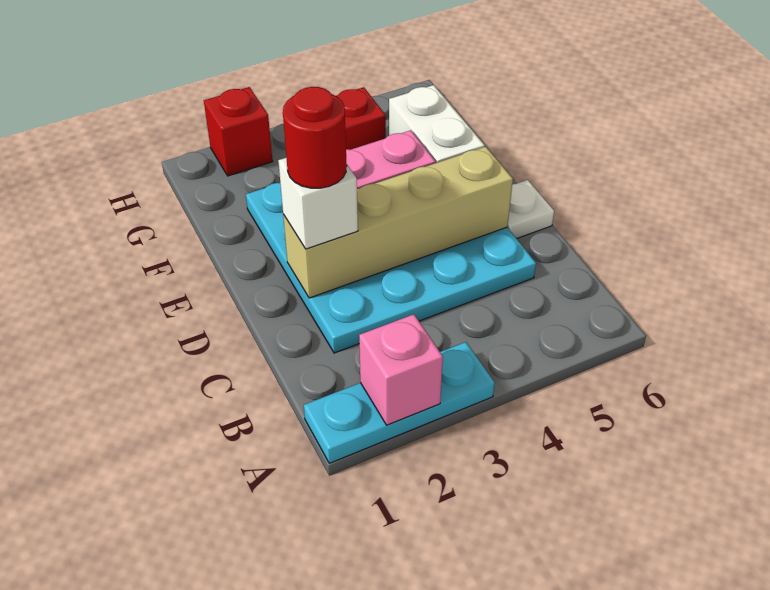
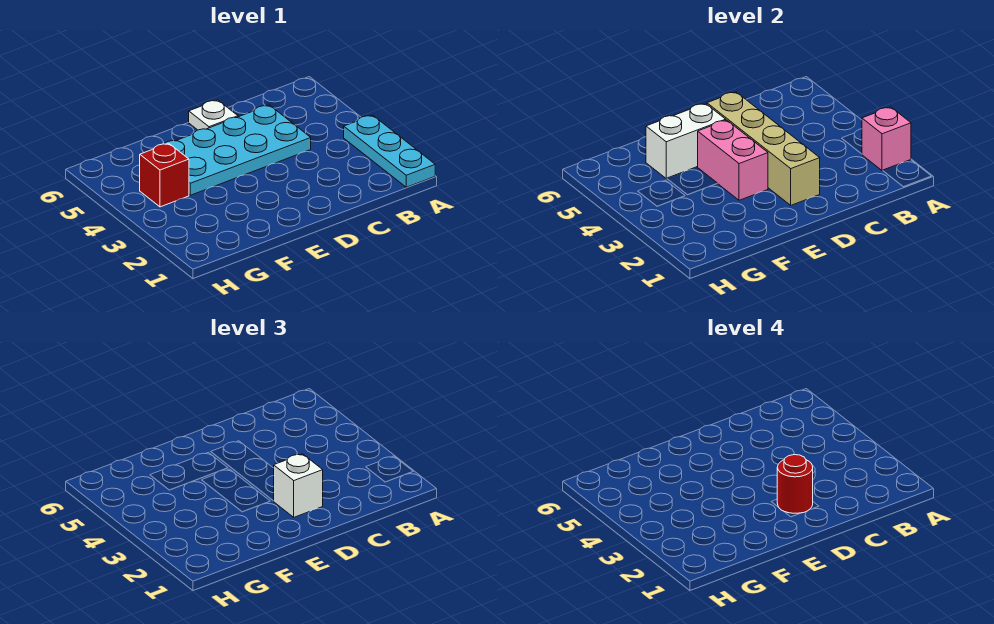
cyan 4x4 plate [246,183,536,353] -> cyan 2x4 plate [164,105,311,195]
red 1x1 brick [204,87,273,176] -> none

